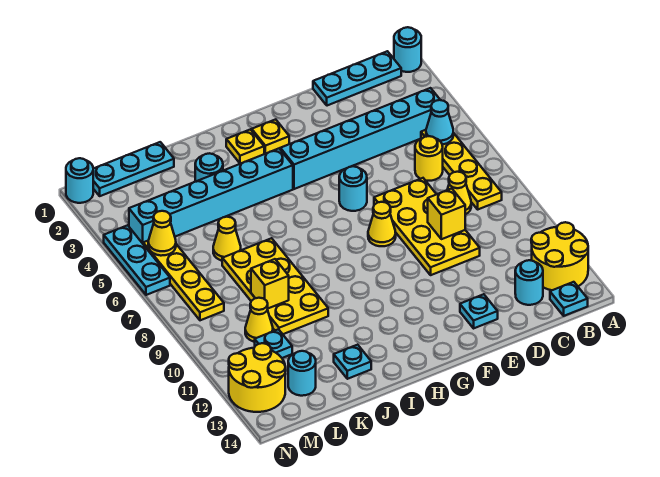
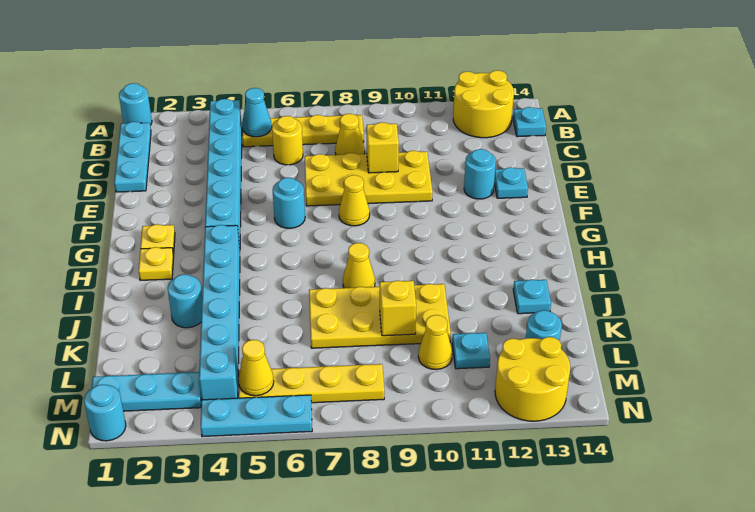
cyan 1x1 round brick [515,260,543,305] -> cyan 1x1 round brick moved to [464,149,496,199]
cyan 1x3 plate [93,142,174,196] -> cyan 1x3 plate turned to [92,372,201,411]
yellow 1x1 cone [213,217,241,261] -> yellow 1x1 cone moved to [343,243,375,288]

